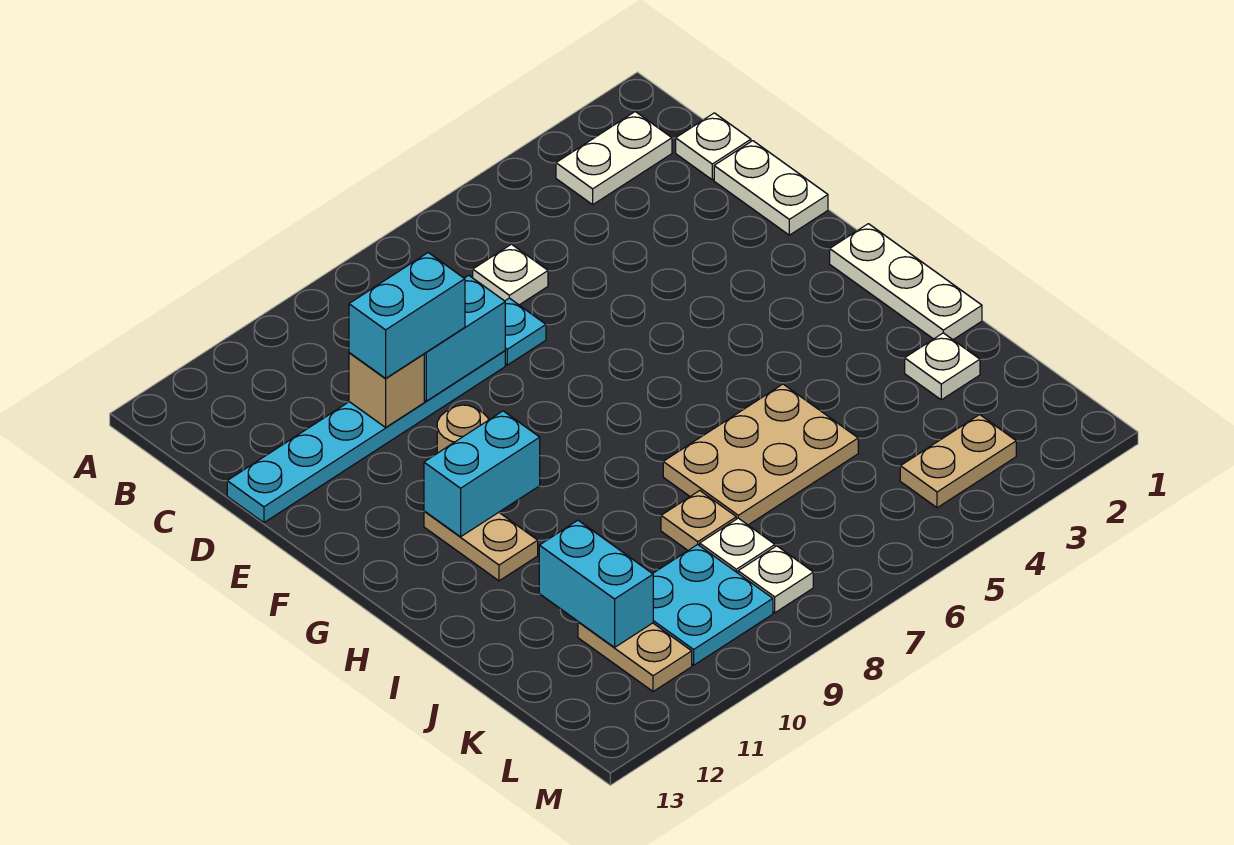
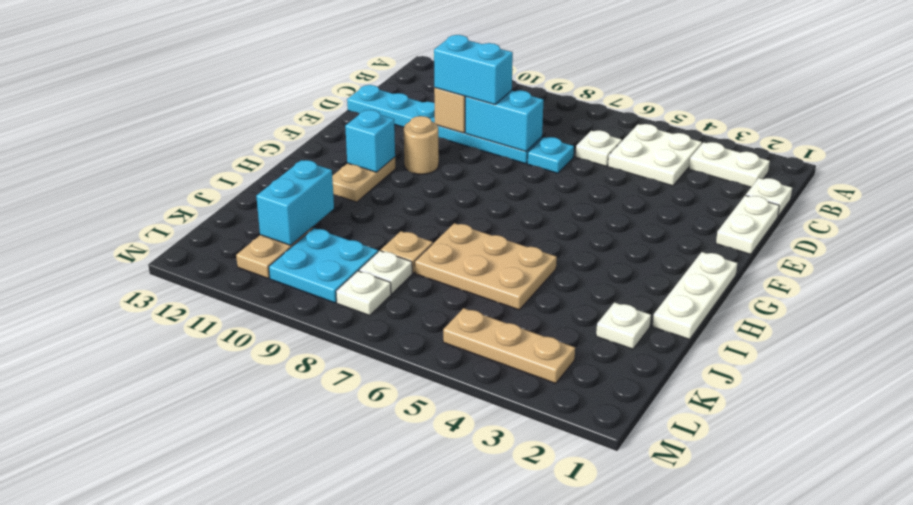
none -> white 2x2 plate [608,124,702,186]
cyan 1x2 brick [424,411,540,537] -> cyan 1x1 brick [345,110,395,172]
tan 1x2 plate [900,415,1016,508] -> tan 1x3 plate [443,308,575,383]

